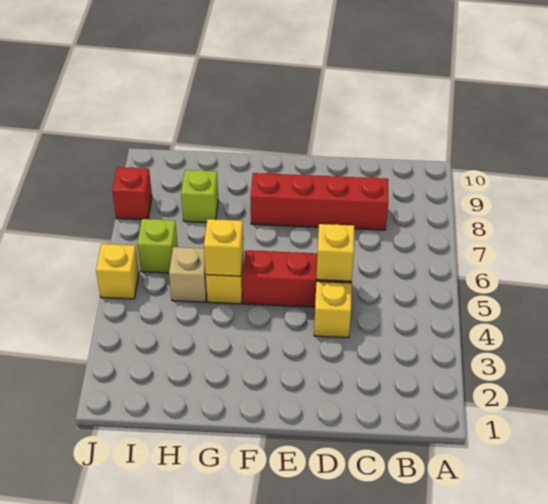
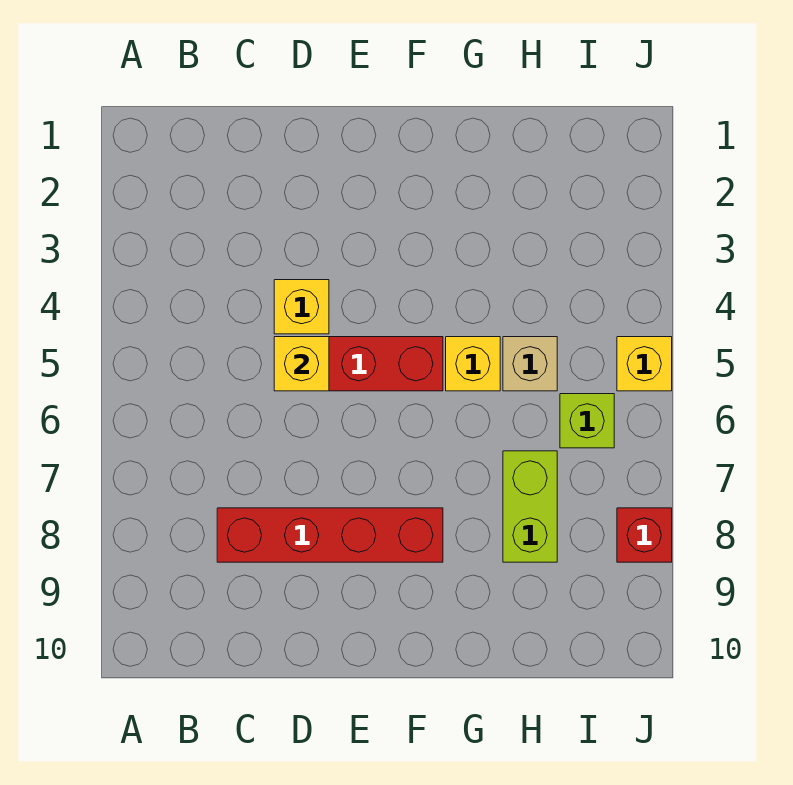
yellow 1x1 brick [204,219,243,276] -> none
lime 1x1 brick [181,170,218,222] -> lime 1x2 brick [503,451,557,562]

